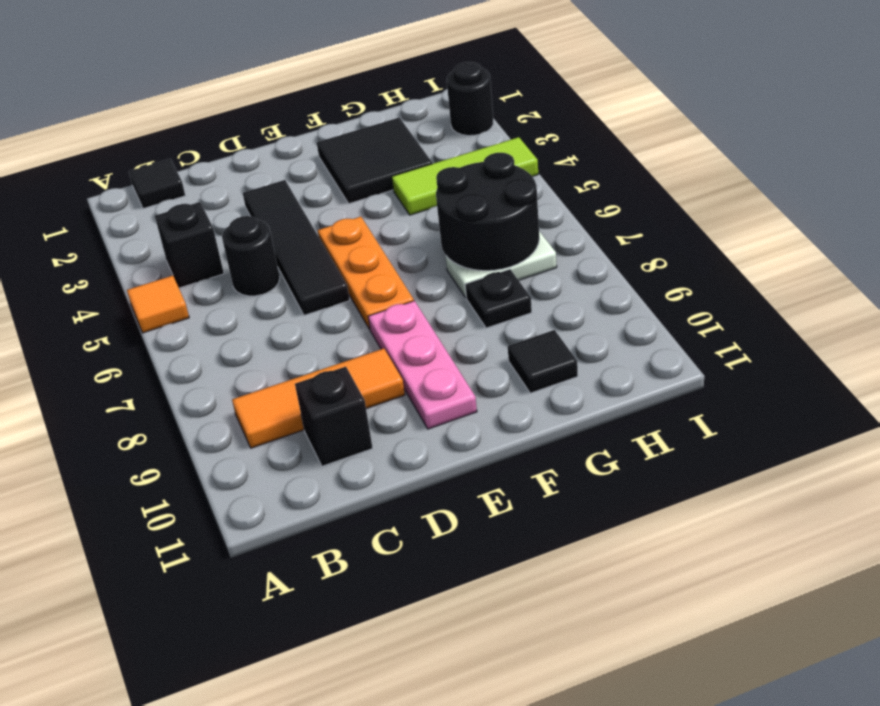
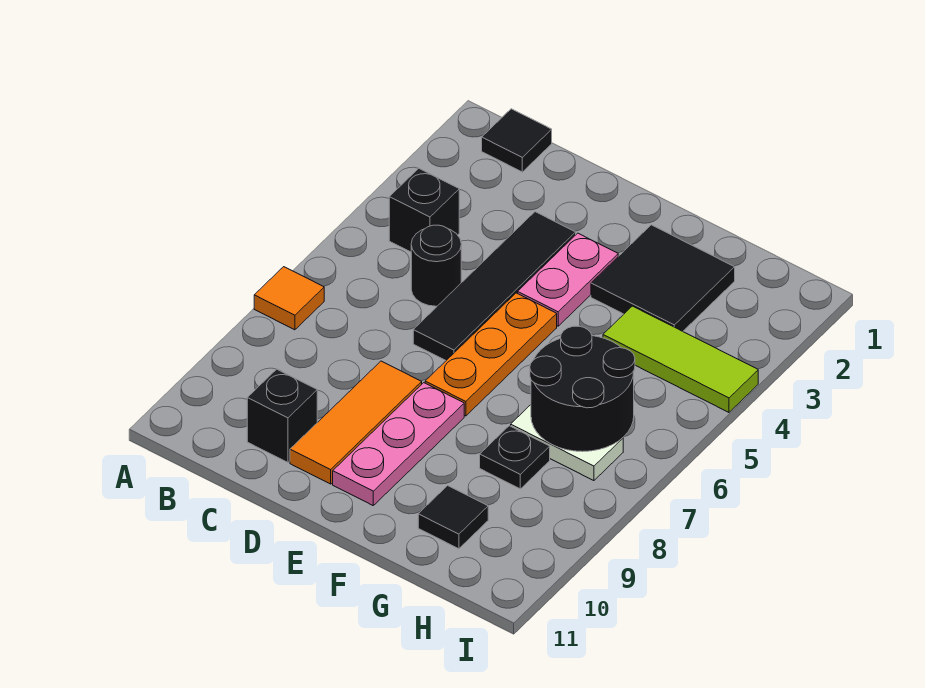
orange 1x1 tile [127,276,189,333] -> orange 1x1 tile moved to [254,267,324,330]
orange 1x3 tile [232,349,405,448] -> orange 1x3 tile turned to [290,361,422,484]
none -> pink 1x2 plate [518,233,618,326]
black 1x1 round brick [447,62,493,136] -> none

